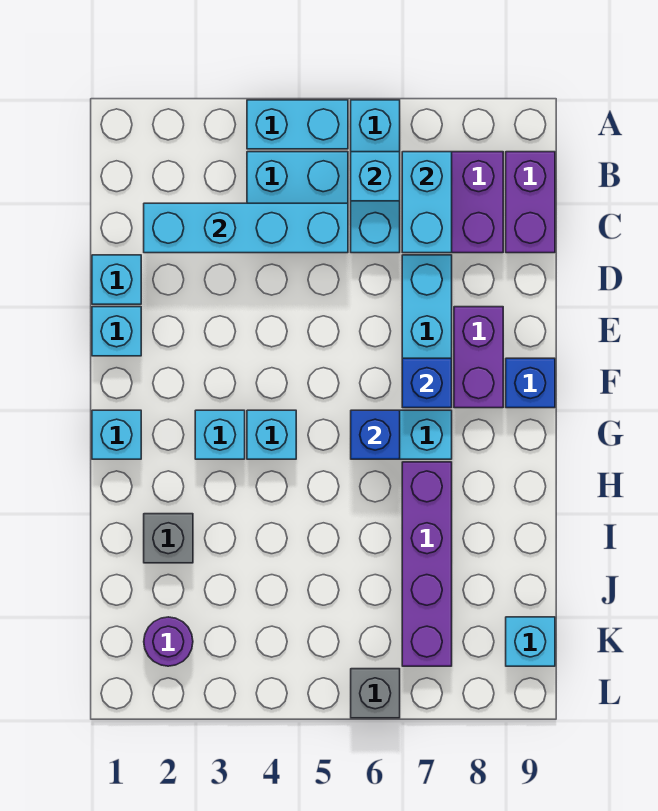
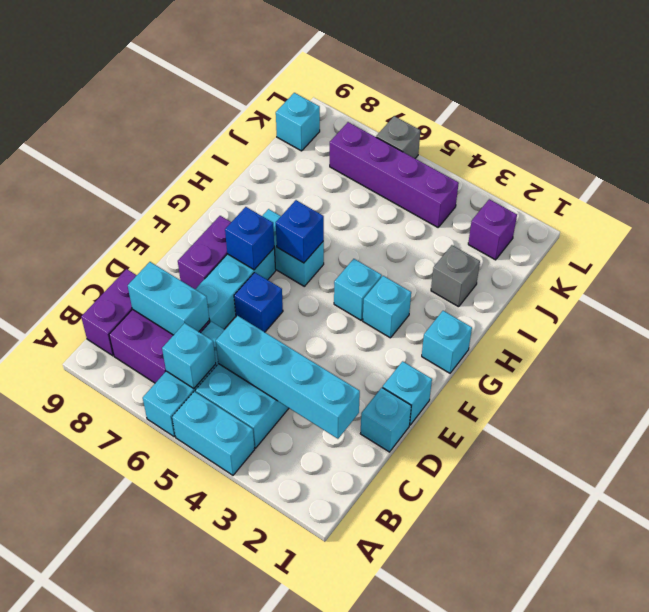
cyan 1x2 brick [402,152,452,253] -> cyan 1x2 brick turned to [128,262,209,335]
blue 1x1 brick [506,358,555,408] -> blue 1x1 brick moved to [234,272,283,332]
purple 1x4 brick [402,462,452,666] -> purple 1x4 brick turned to [330,122,459,227]
purple 1x1 round brick [144,617,193,666] -> purple 1x1 brick [468,199,517,260]

